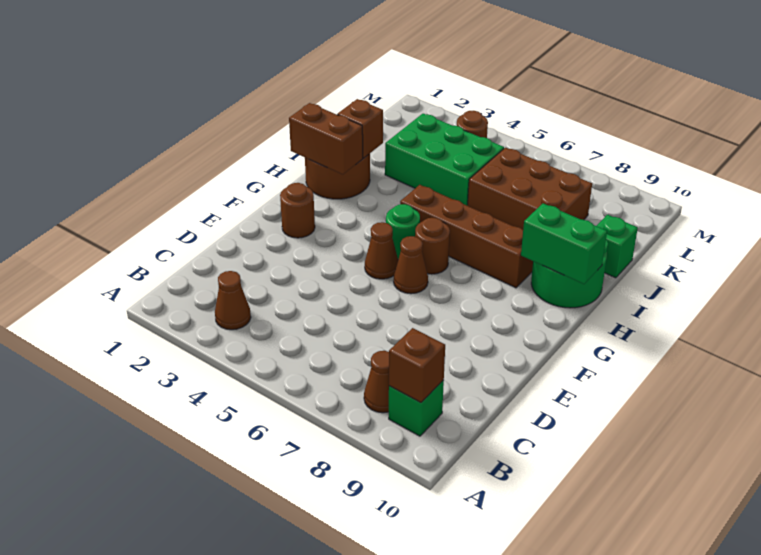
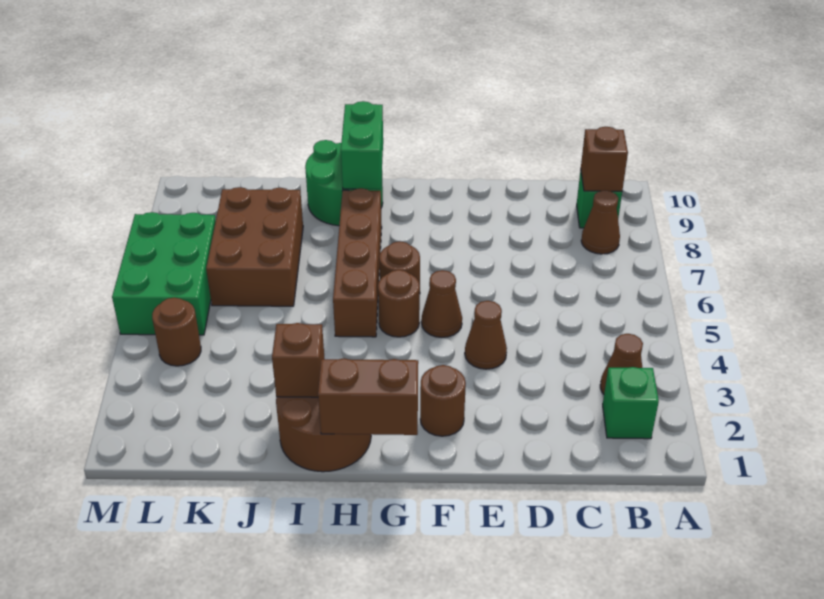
brown 1x1 cone [394,236,428,294] -> brown 1x1 cone moved to [465,301,507,369]
green 1x1 round brick [386,204,420,259] -> brown 1x1 round brick [378,270,420,337]
brown 1x2 brick [289,103,363,175] -> brown 1x2 brick turned to [318,358,418,435]
green 2x3 brick [385,114,504,206] -> green 2x3 brick moved to [112,212,216,335]
green 1x1 brick [597,215,638,278] -> green 1x1 brick moved to [603,367,659,439]

